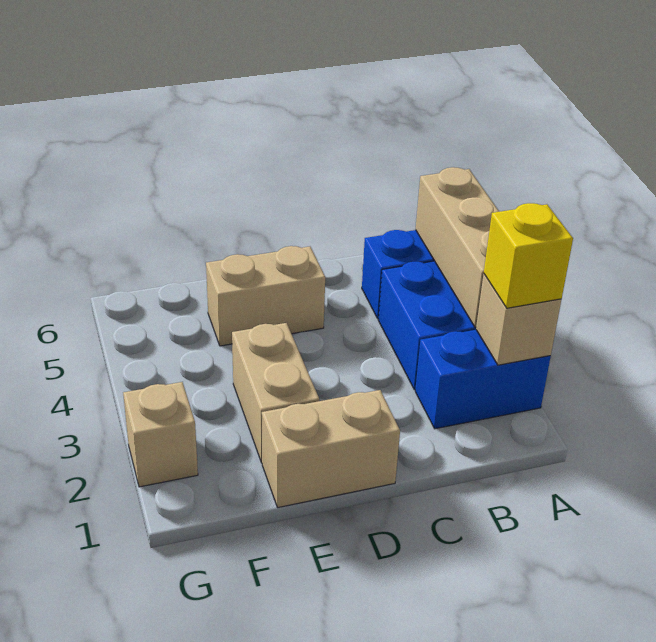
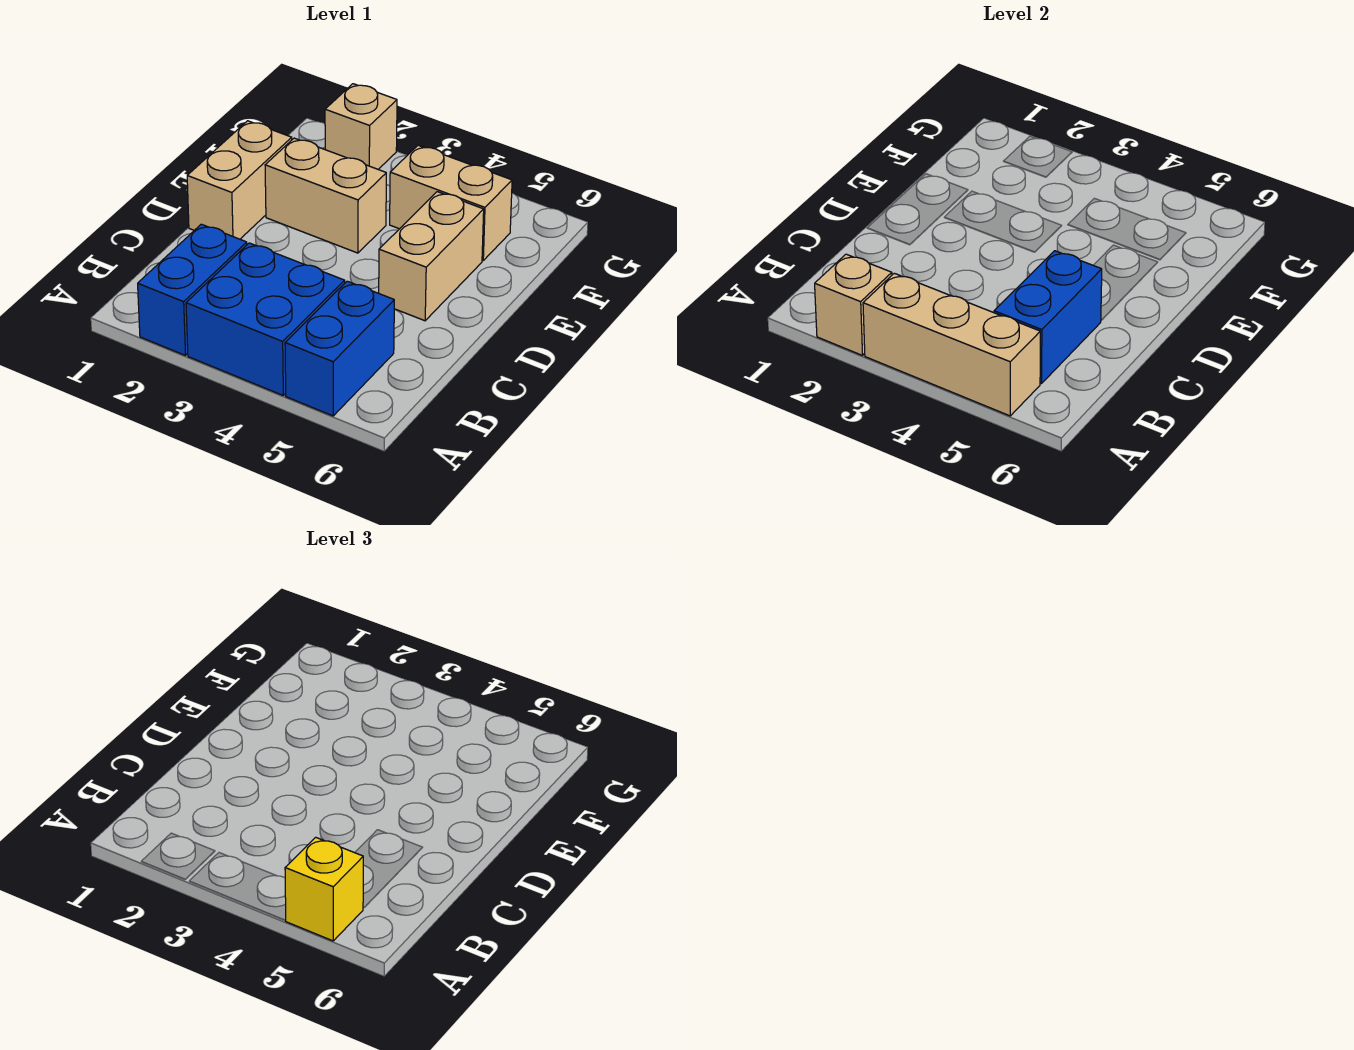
yellow 1x1 brick [484,203,573,308] -> yellow 1x1 brick moved to [285,837,363,941]
none -> blue 1x2 brick [994,251,1102,384]
none -> tan 1x2 brick [390,145,512,260]

